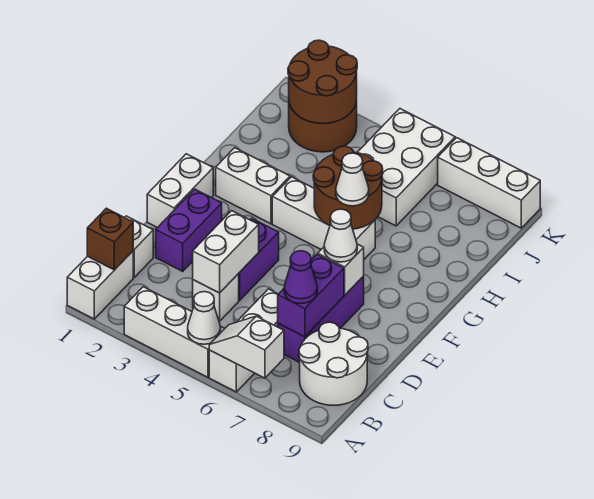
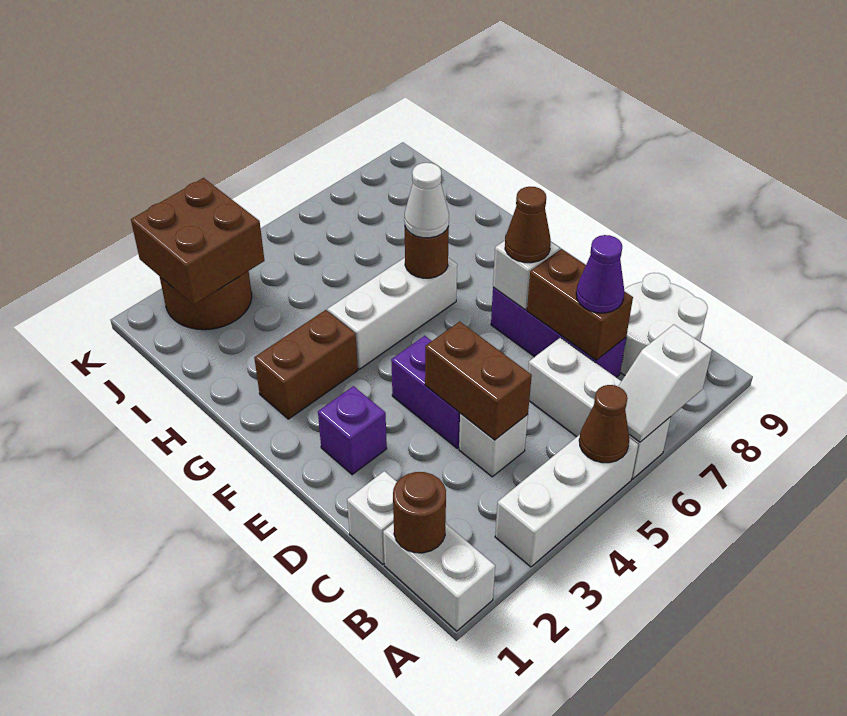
white 1x1 cone [188,292,221,344] -> brown 1x1 cone [579,385,629,463]
brown 1x1 brick [87,208,133,270] -> brown 1x1 round brick [393,472,446,553]
white 1x2 brick [193,211,259,293] -> brown 1x2 brick [425,321,532,440]
purple 1x2 brick [278,254,344,337] -> brown 1x2 brick [527,249,633,360]
purple 1x2 brick [156,189,222,271] -> purple 1x1 brick [318,386,387,475]
white 1x2 brick [147,154,213,228] -> none
white 1x1 cone [324,209,357,262] -> brown 1x1 cone [505,187,551,263]
white 1x2 brick [216,148,290,224] -> brown 1x2 brick [254,310,358,419]
brown 2x2 round brick [313,146,383,229] -> brown 1x1 round brick [405,227,449,278]
white 2x3 brick [357,109,455,226] -> none
brown 2x2 round brick [288,40,357,123] -> brown 2x2 brick [131,178,265,305]
white 1x3 brick [438,138,540,228] -> none

